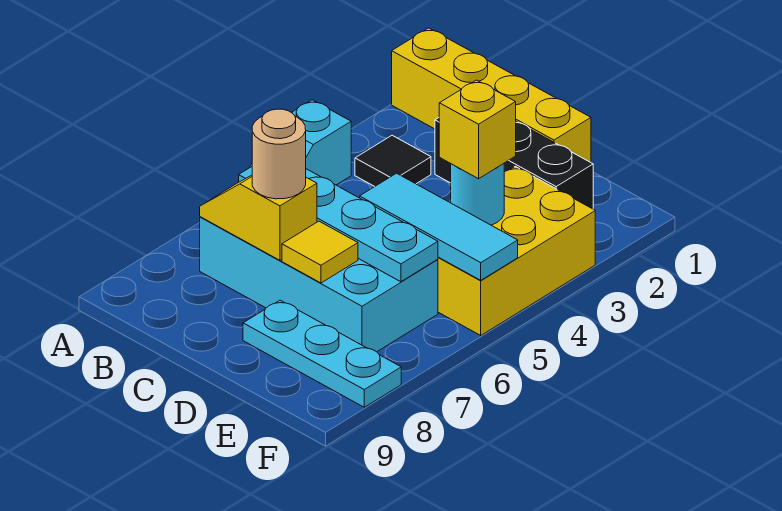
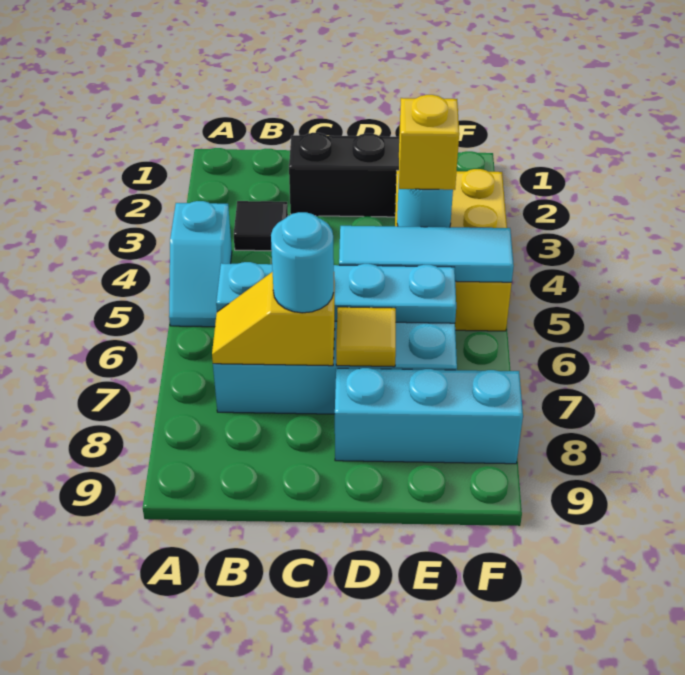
yellow 1x4 brick [392,28,591,162] -> none
tan 1x1 round brick [252,109,306,199] -> cyan 1x1 round brick [271,212,334,313]
cyan 1x3 plate [243,300,401,407] -> cyan 1x3 brick [335,368,523,464]

